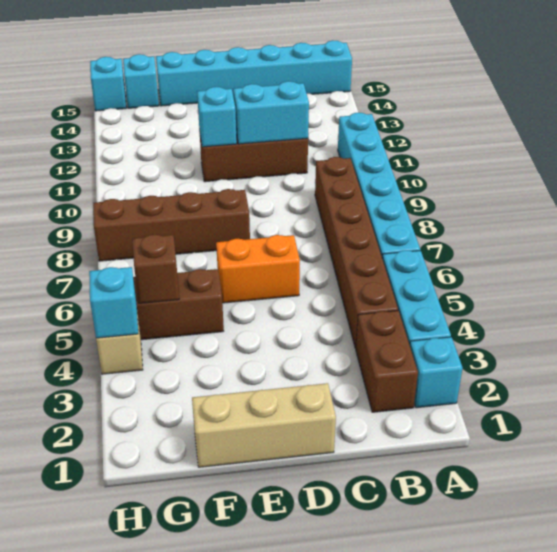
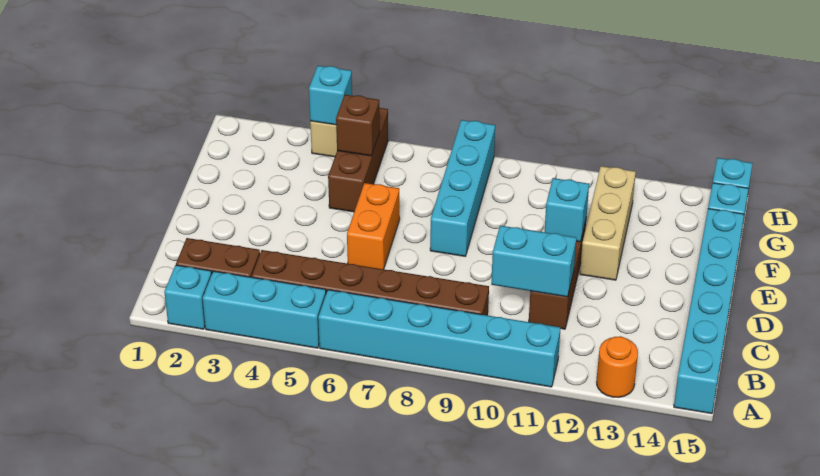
none -> orange 1x1 round brick [597,336,638,397]
cyan 1x2 brick [233,81,309,144] -> cyan 1x2 brick turned to [491,226,576,297]
tan 1x3 brick [192,383,336,467] -> tan 1x3 brick moved to [580,166,636,280]
brown 1x4 brick [93,189,250,261] -> cyan 1x4 brick [430,120,495,256]

